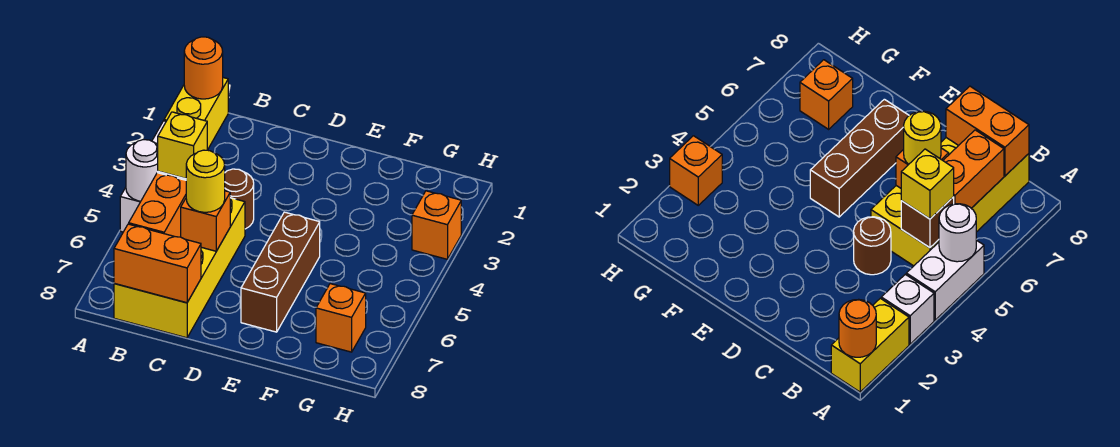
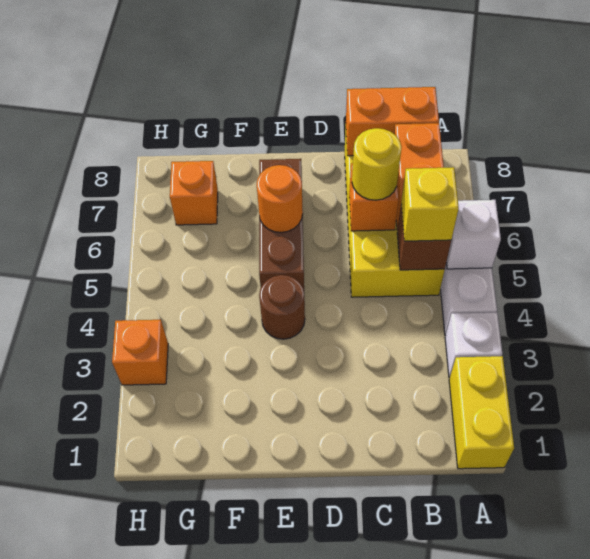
orange 1x1 round brick [184,37,223,99] -> orange 1x1 round brick moved to [257,165,303,232]
white 1x1 round brick [126,140,158,201] -> white 1x1 brick [446,200,501,269]
brown 1x1 round brick [225,169,254,229] -> brown 1x1 round brick moved to [259,275,305,339]

